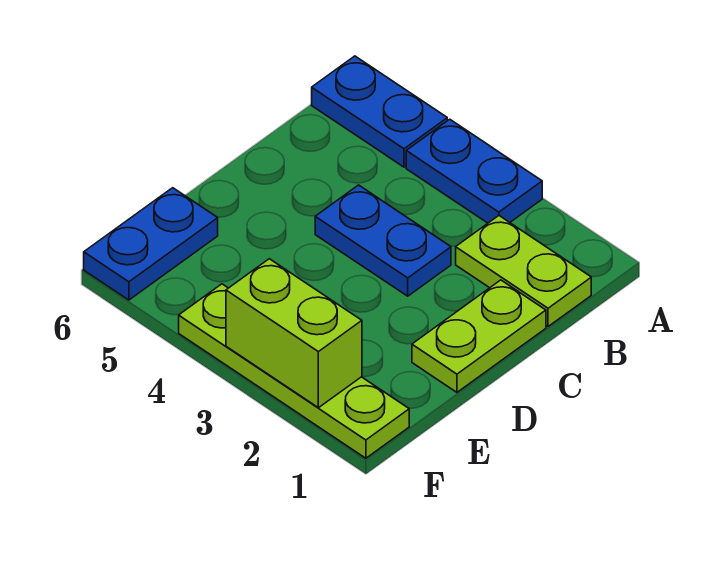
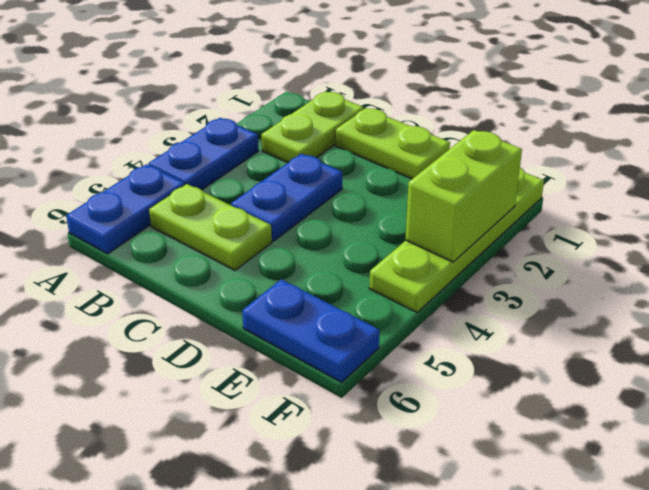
none -> lime 1x2 plate [149,184,272,270]

